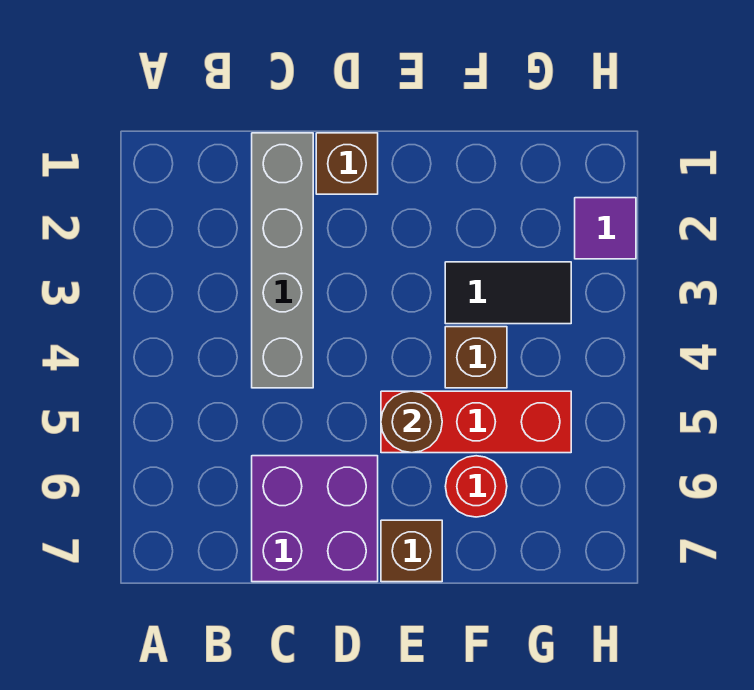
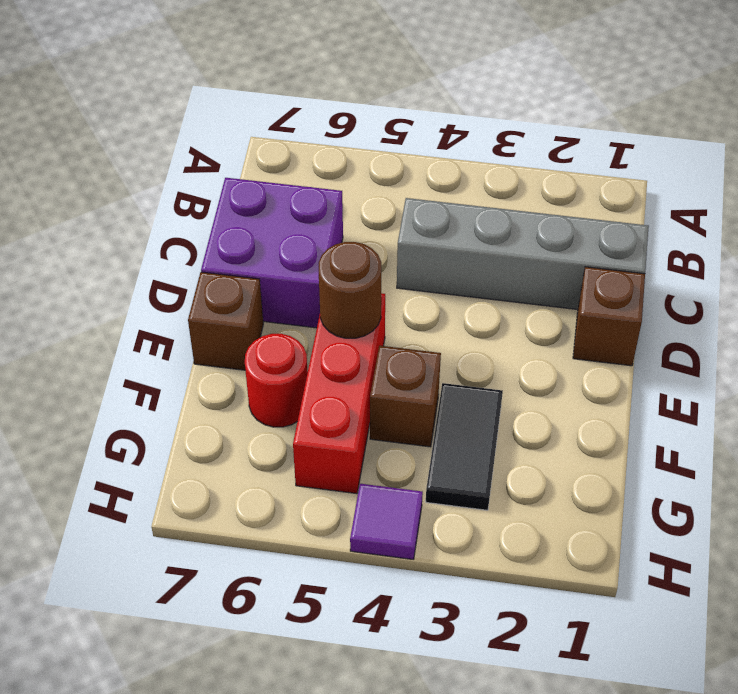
purple 1x1 tile [575,198,636,259] -> purple 1x1 tile moved to [350,484,423,559]

